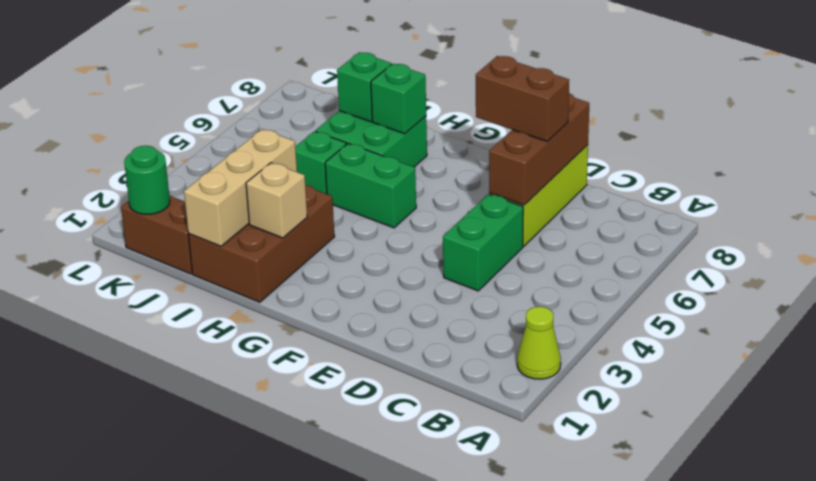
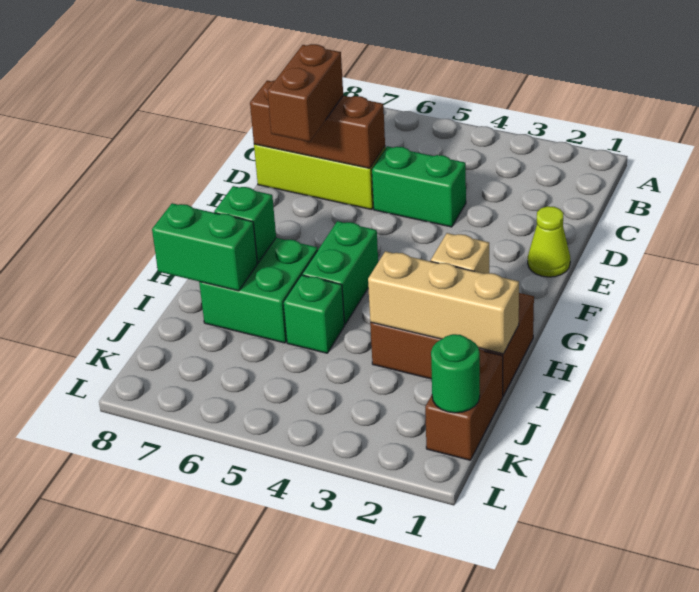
lime 1x1 cone [517,307,561,379] -> lime 1x1 cone moved to [528,206,570,277]
green 1x1 brick [337,52,391,122] -> green 1x2 brick [152,203,257,291]

